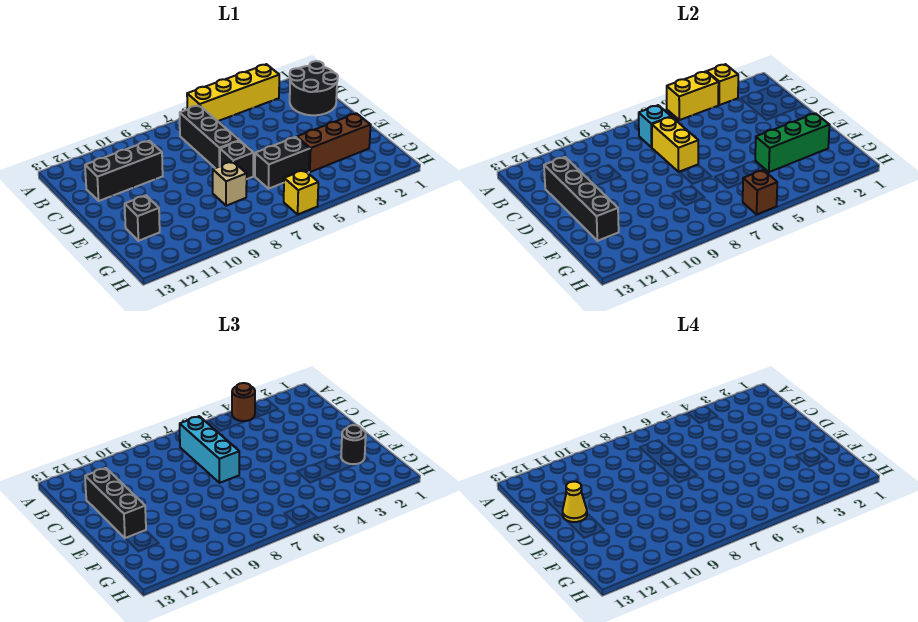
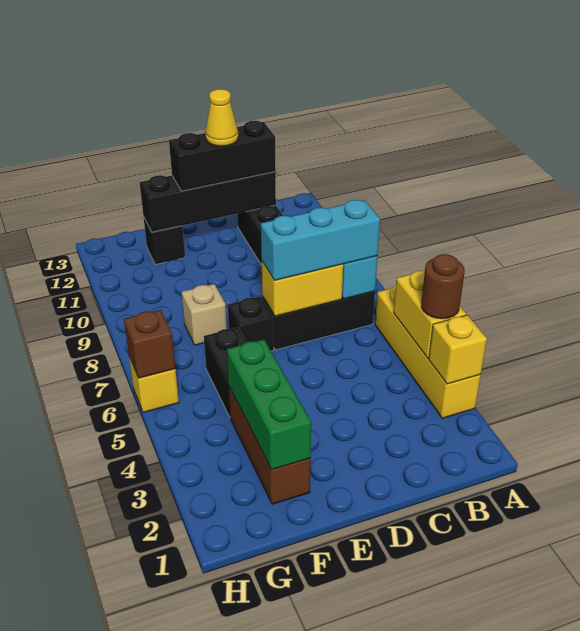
black 2x2 round brick [290,61,338,115] -> none
black 1x1 round brick [341,425,366,464] -> none

